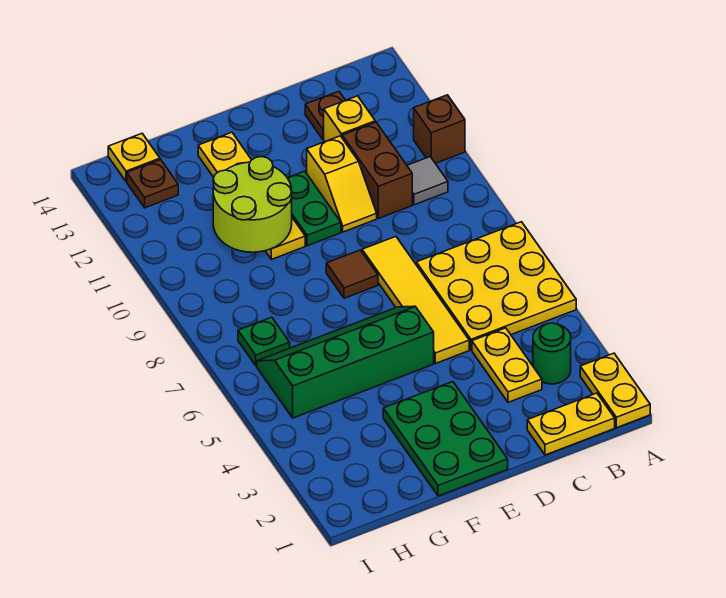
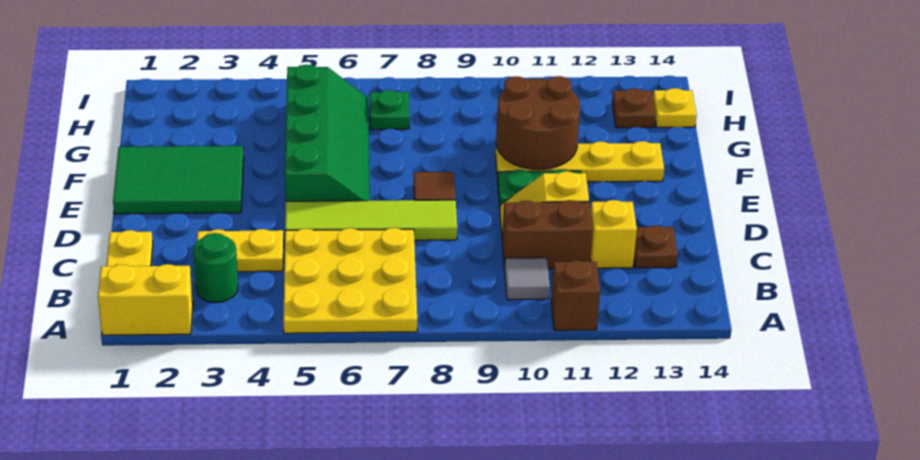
yellow 1x2 plate [580,353,650,428] -> yellow 1x2 brick [98,264,193,335]
yellow 1x4 tile [362,237,469,364] -> lime 1x4 tile [285,200,457,240]
green 2x3 plate [383,382,508,496] -> green 2x3 tile [113,146,244,214]
lime 2x2 round brick [213,157,292,252] -> brown 2x2 round brick [496,76,580,170]

